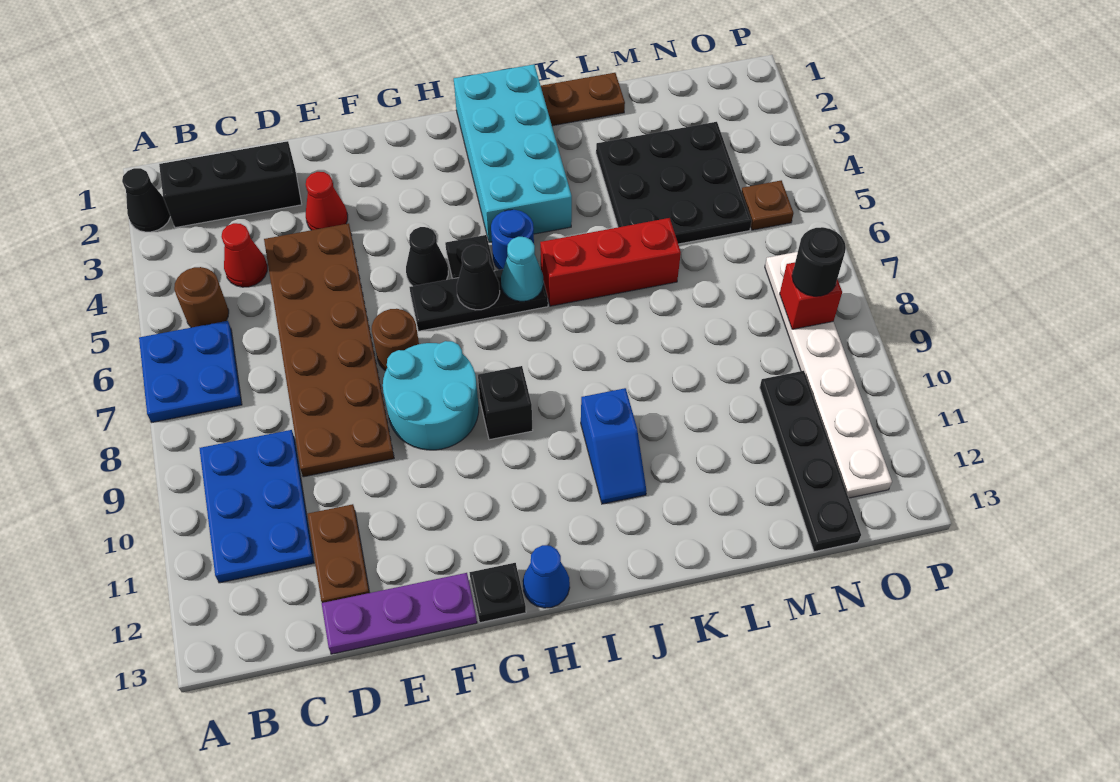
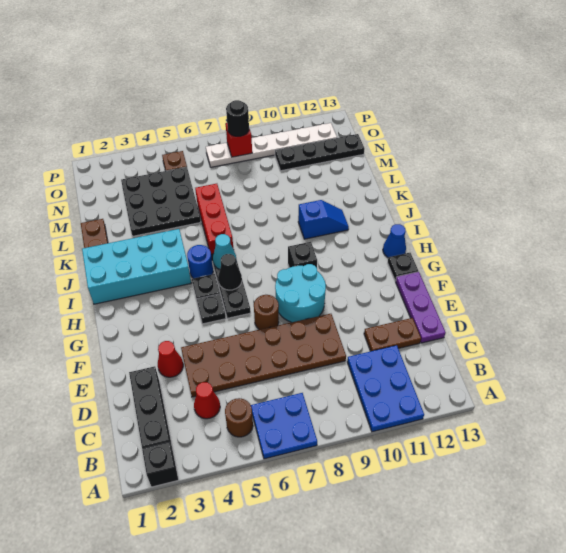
black 1x1 cone [122,168,170,232] -> black 1x1 brick [142,442,178,487]
blue 2x3 plate [200,430,314,583] -> blue 2x3 plate turned to [347,345,424,432]
black 1x1 cone [406,227,448,286] -> black 1x1 plate [197,294,226,324]

